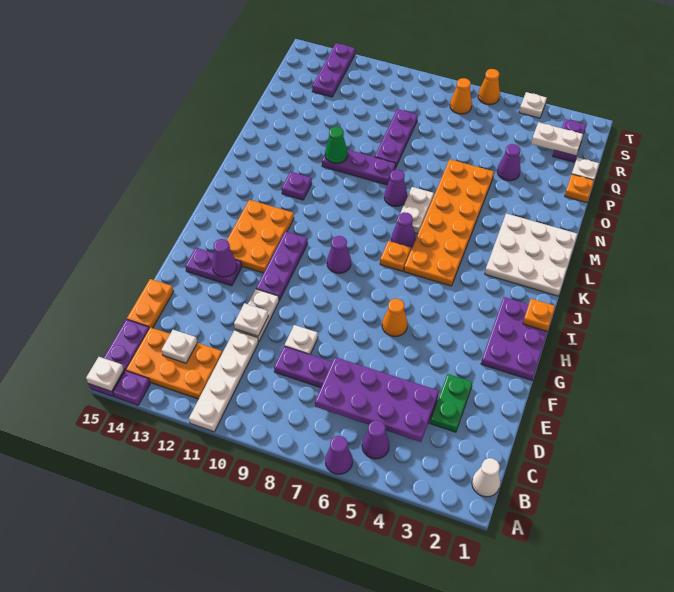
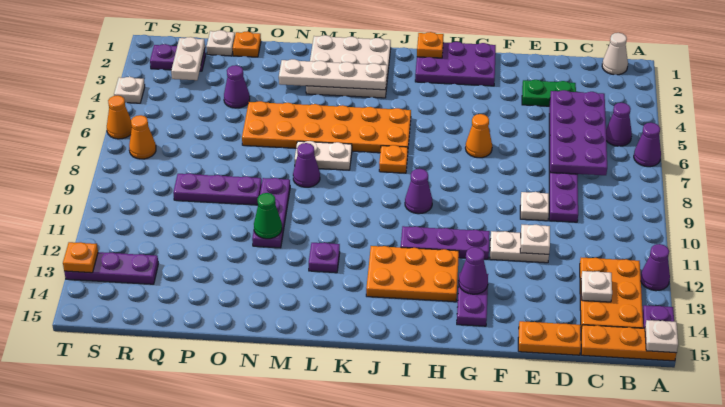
white 1x4 plate [189,330,258,432] -> white 1x4 plate moved to [279,59,387,90]
purple 1x3 plate [89,319,149,397] -> orange 1x3 plate [581,325,676,361]
purple 1x1 cone [391,212,415,247] -> purple 1x1 cone moved to [641,244,670,291]
none -> orange 1x1 plate [63,242,98,273]

